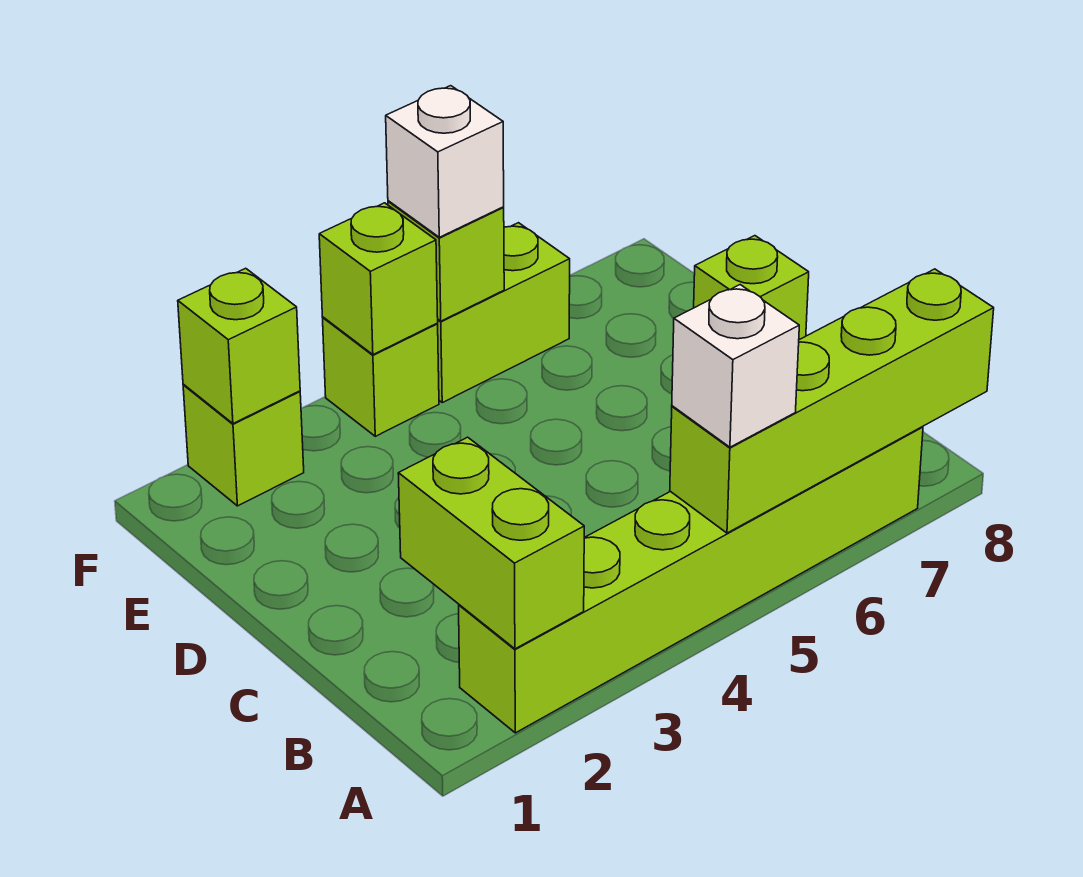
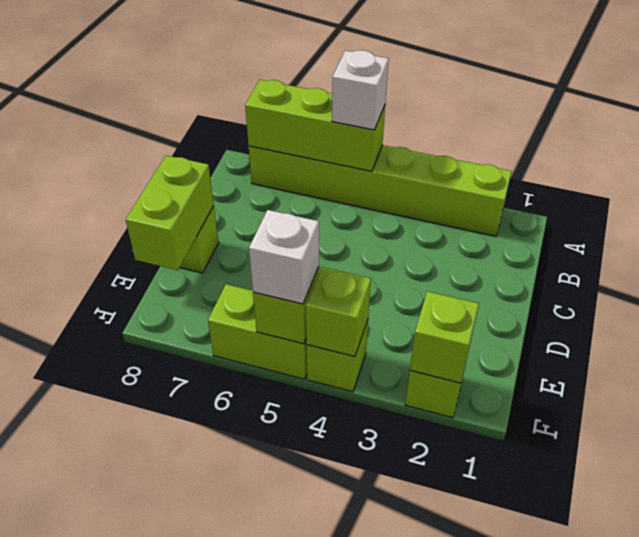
lime 1x2 brick [398,437,584,649] -> lime 1x2 brick moved to [126,155,214,270]
lime 1x4 brick [670,269,994,533] -> lime 1x3 brick [245,80,385,171]

